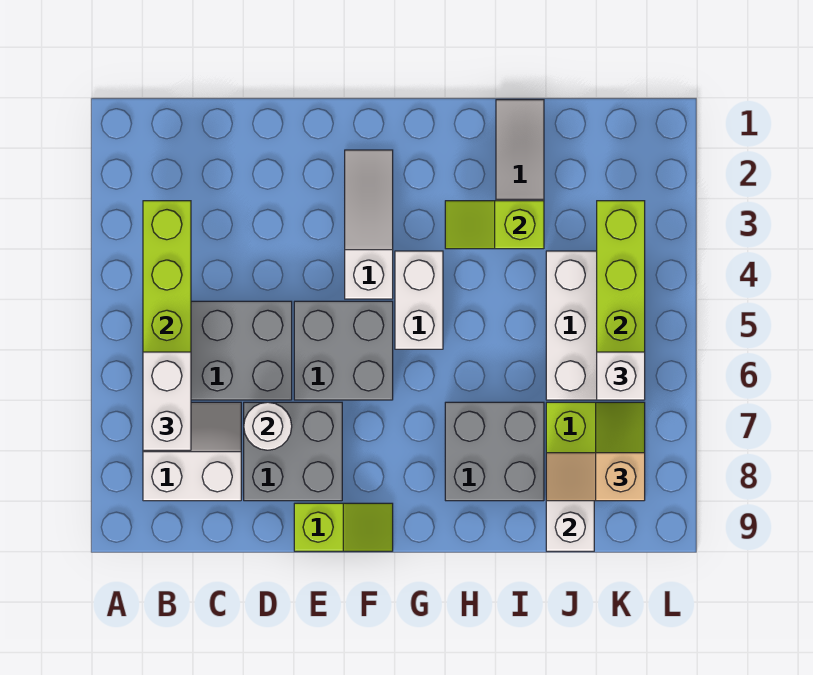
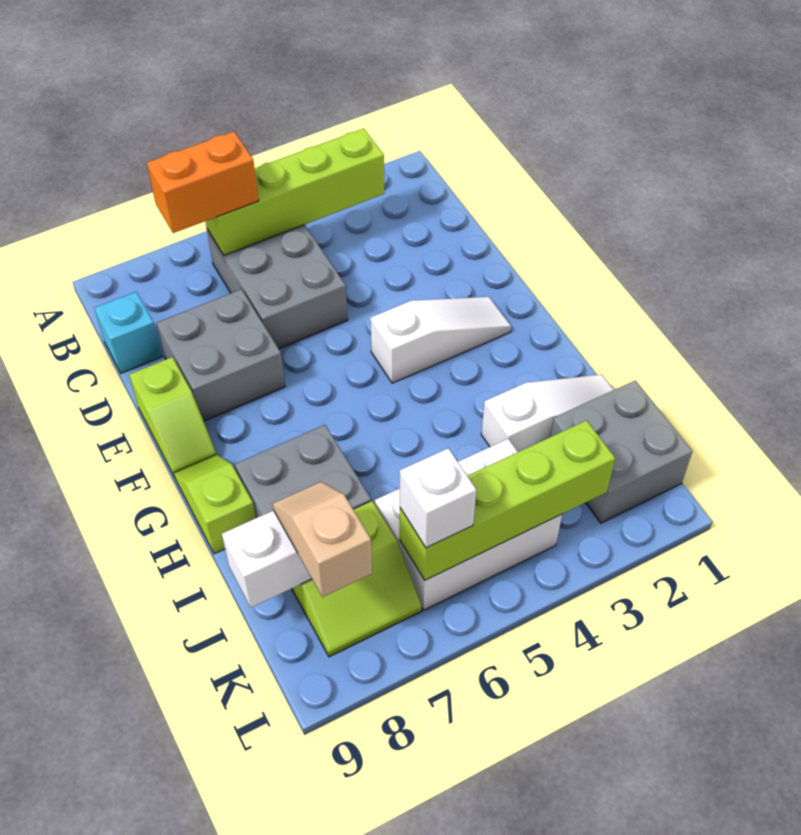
white 1x2 brick [143,352,191,450] -> orange 1x2 brick [147,132,259,233]
white 2x2 slope [143,402,241,501] -> none
none -> cyan 1x1 brick [94,292,162,373]
white 1x1 round brick [244,402,292,450] -> none
grey 2x2 brick [294,301,393,400] -> grey 2x2 brick moved to [550,380,693,523]
white 1x2 brick [395,251,443,349] -> none
lime 1x2 slope [445,201,544,249] -> lime 1x2 slope moved to [174,455,256,554]

